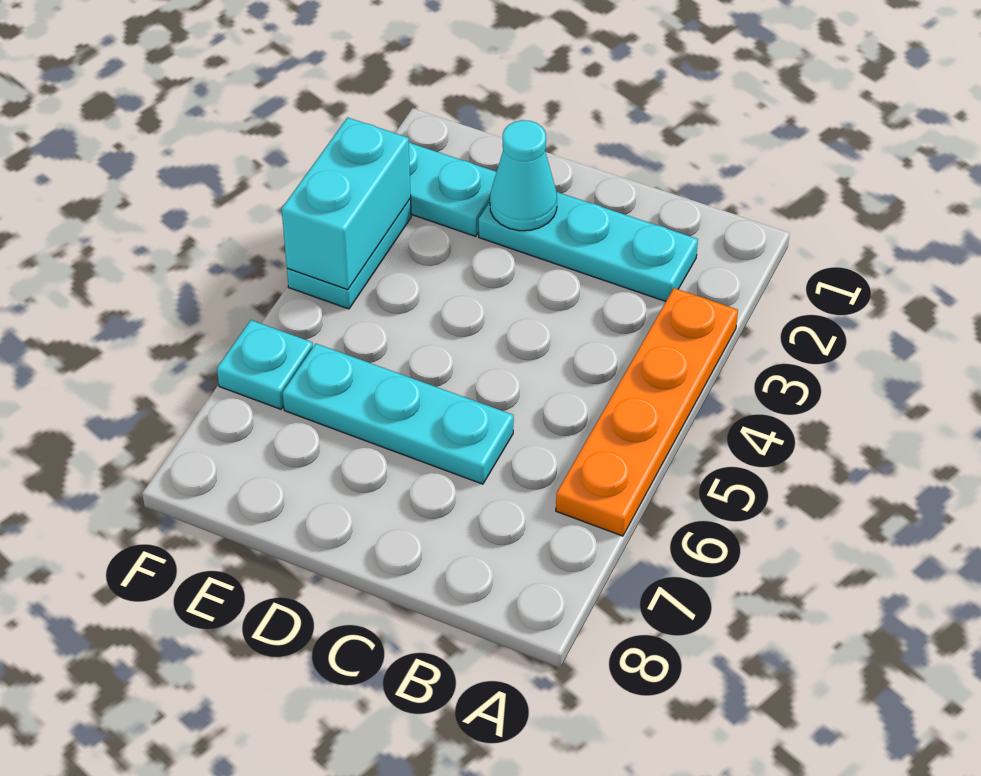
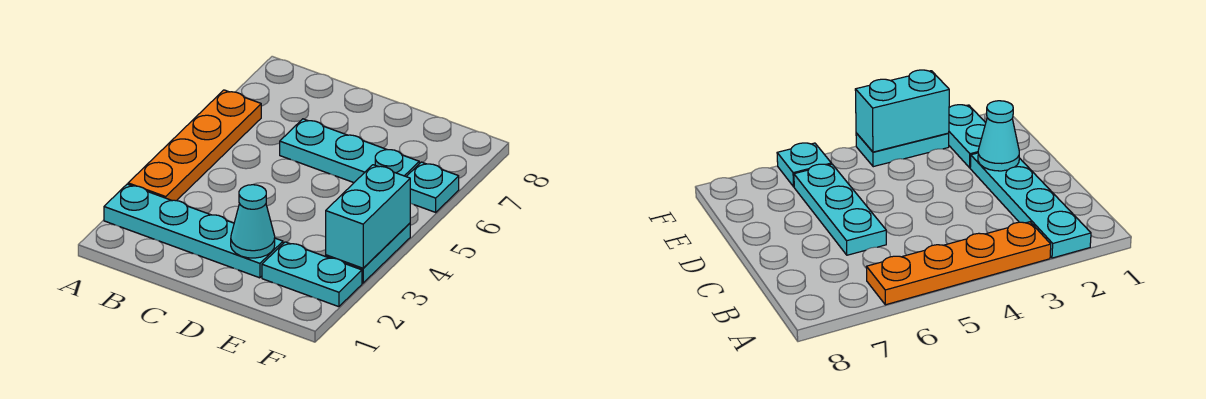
cyan 1x3 plate [479,192,698,301] -> cyan 1x4 plate [104,184,283,278]

